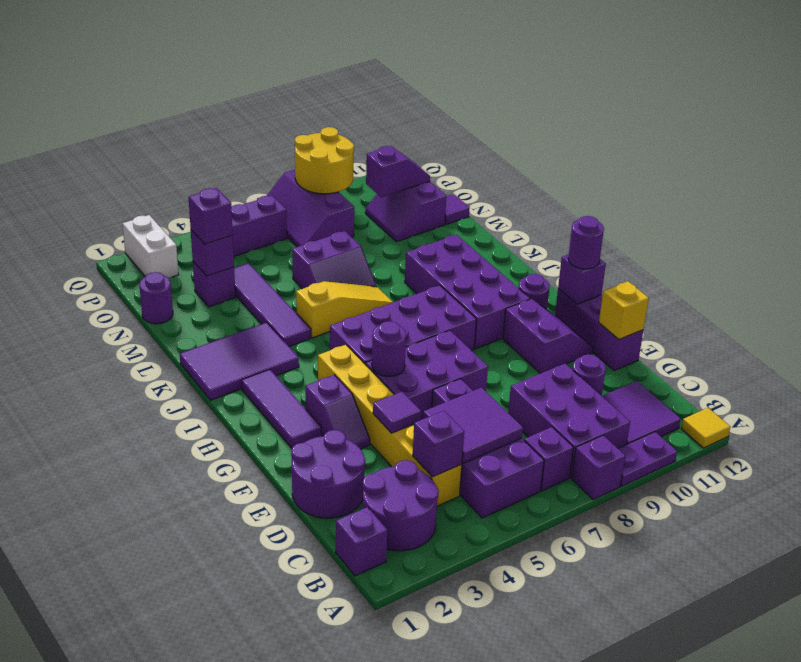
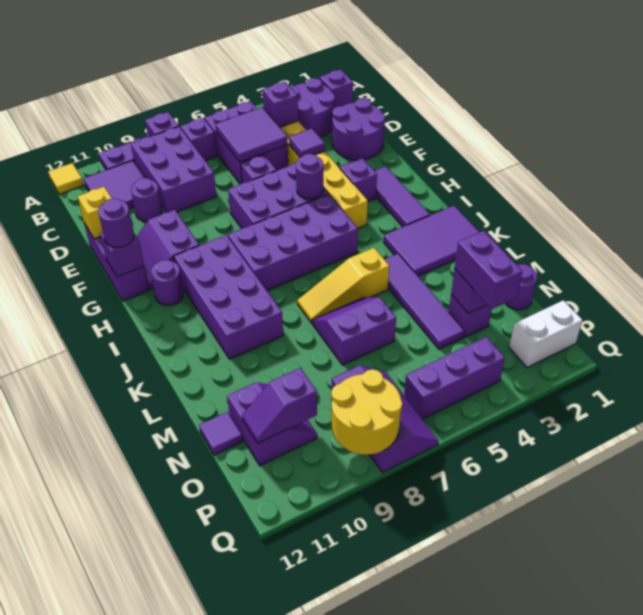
purple 1x1 brick [188,188,233,244] -> purple 1x2 brick [455,231,522,309]
white 1x2 brick [123,215,179,278] -> white 1x2 brick turned to [509,300,582,368]

